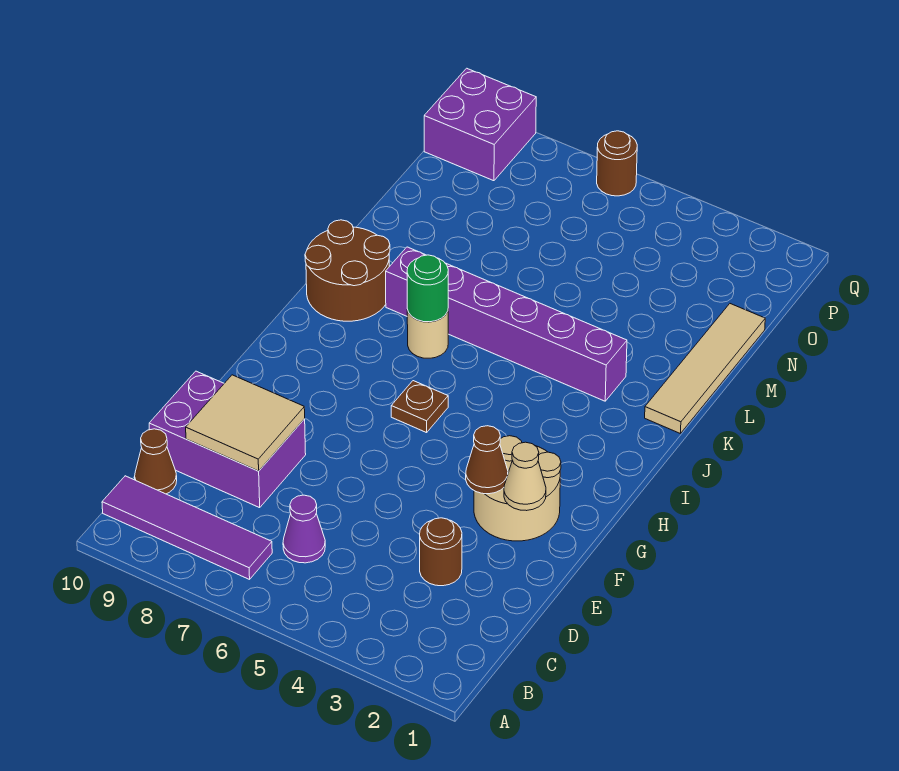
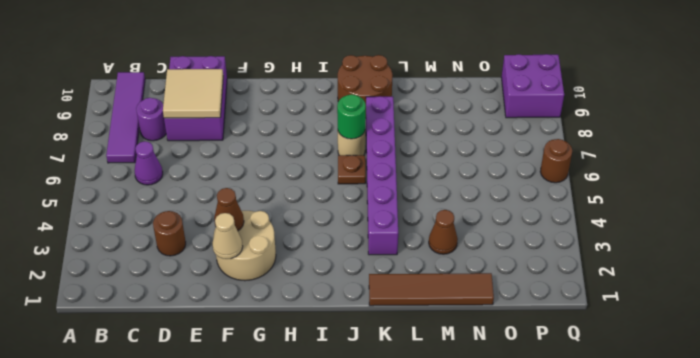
none -> purple 1x1 round brick [136,98,166,141]
brown 1x1 cone [135,429,177,494] -> brown 1x1 cone moved to [429,210,458,254]
brown 1x1 plate [391,381,448,433] -> brown 1x1 plate moved to [338,155,366,184]
tan 1x4 tile [645,304,765,434] -> brown 1x4 tile [369,273,494,306]

